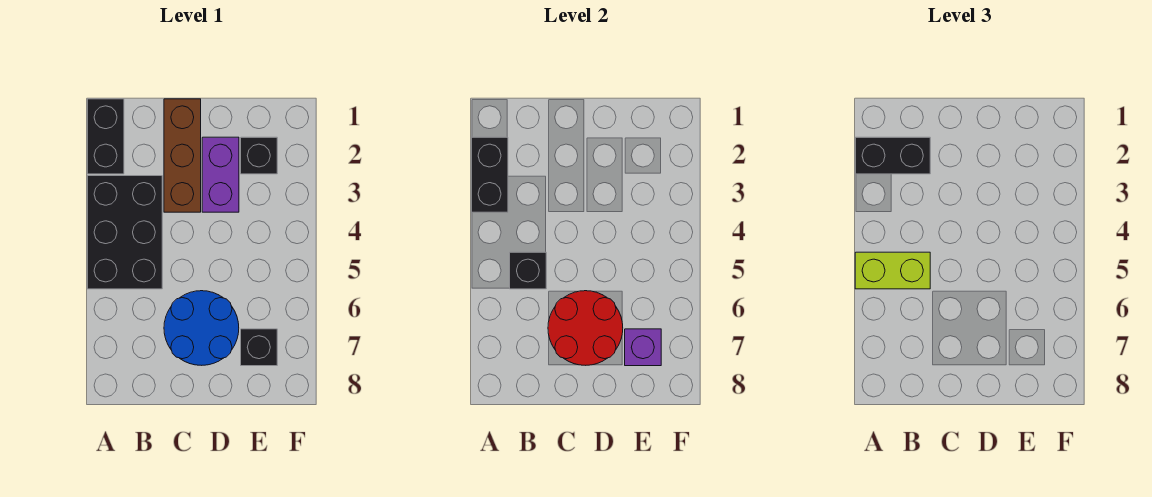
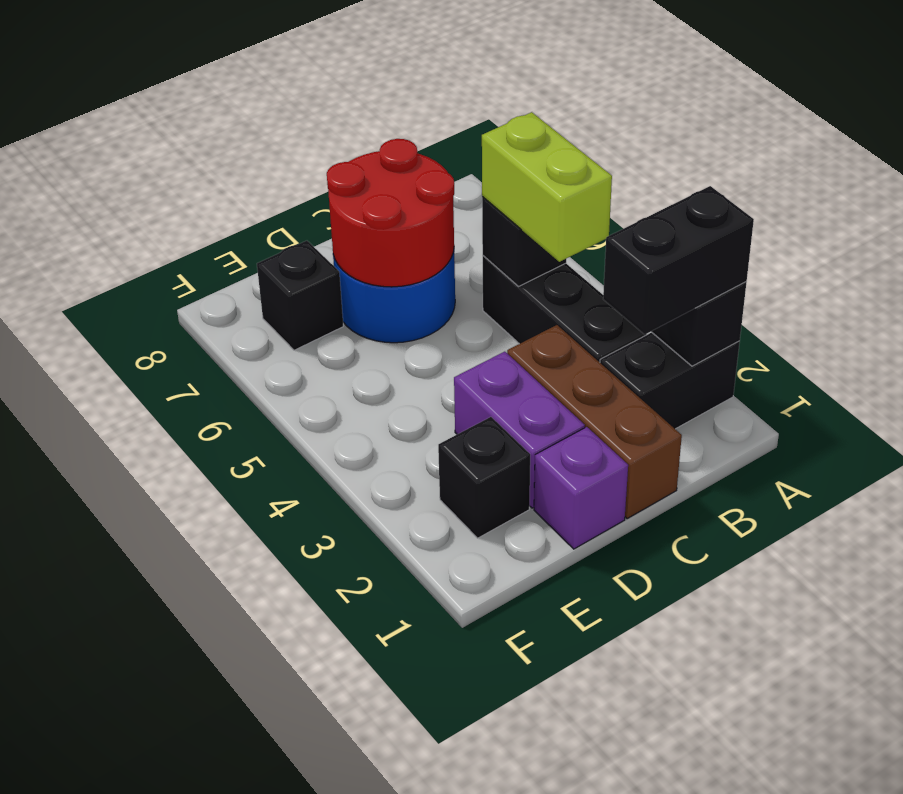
black 1x2 brick [87,99,124,174] -> black 1x2 brick turned to [600,332,740,429]
black 2x3 brick [87,176,162,289] -> black 1x3 brick [483,256,647,362]
lime 1x2 brick [855,252,930,289] -> lime 1x2 brick turned to [482,112,612,262]
purple 1x1 brick [625,329,661,366] -> purple 1x1 brick moved to [534,427,628,549]

